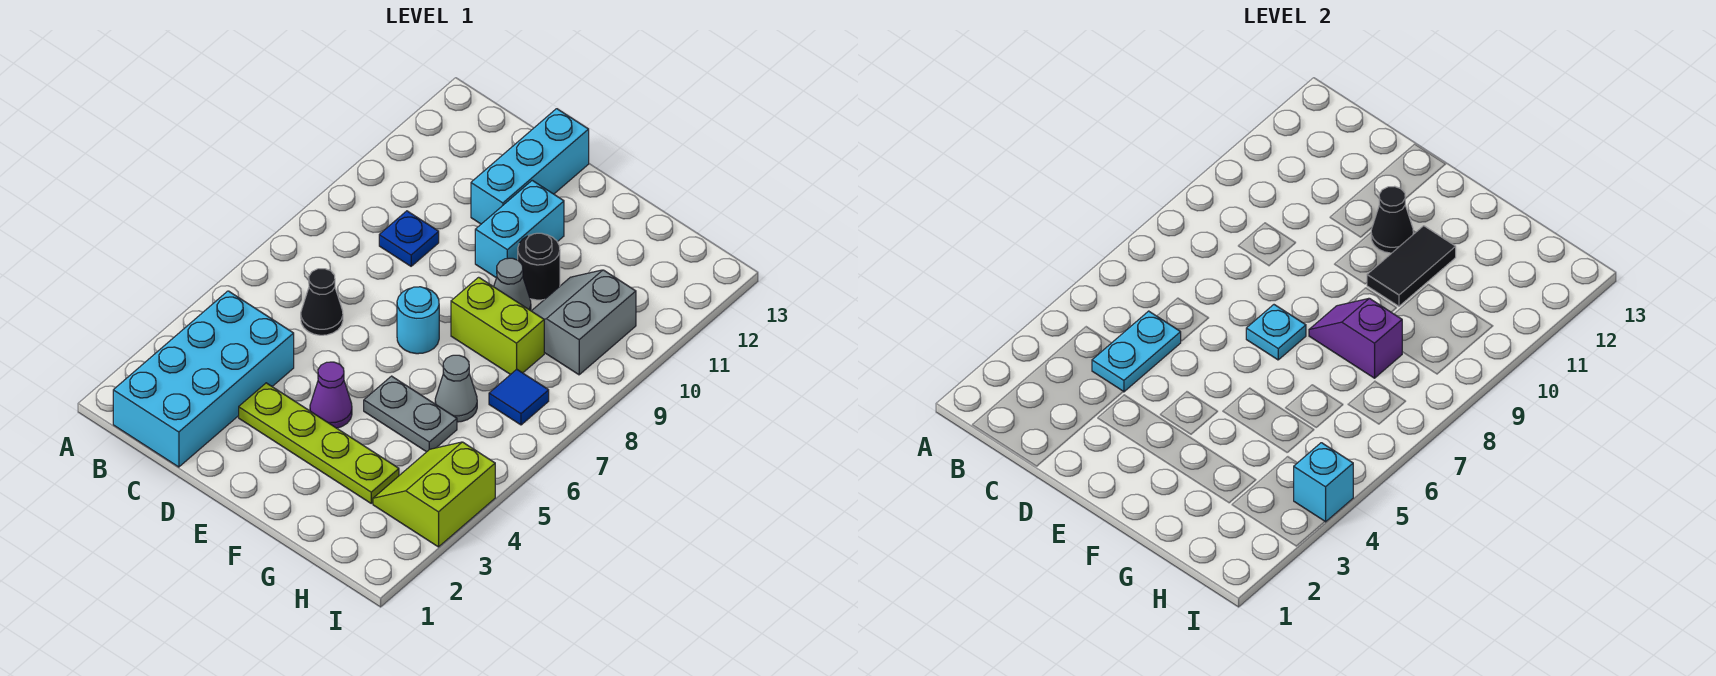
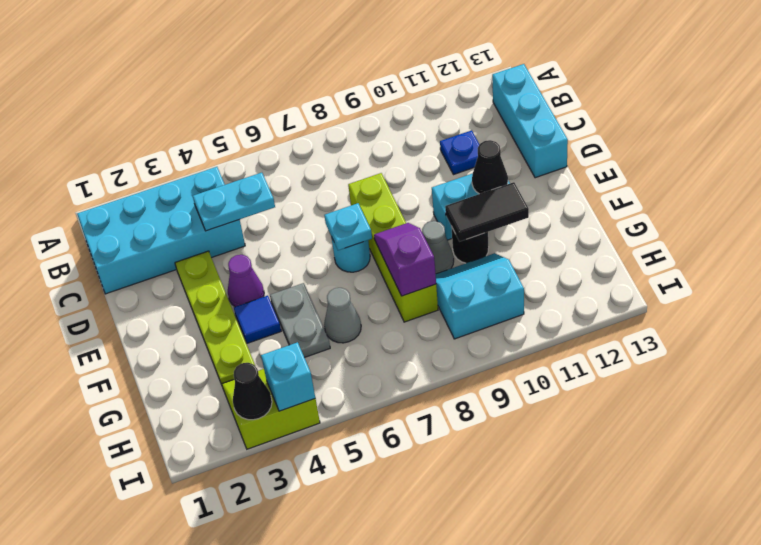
black 1x1 cone [301,269,343,335] -> black 1x1 cone moved to [233,363,272,420]
blue 1x1 plate [379,211,439,266] -> blue 1x1 plate moved to [440,130,479,175]
cyan 1x3 brick [471,109,589,224] -> cyan 1x3 brick turned to [492,64,568,178]
lime 1x2 brick [451,277,544,375] -> lime 1x4 brick [348,173,438,322]
grey 2x2 slope [532,270,636,375] -> cyan 2x2 slope [436,253,524,339]
blue 1x1 tile [489,369,549,425] -> blue 1x1 tile moved to [234,296,281,343]

